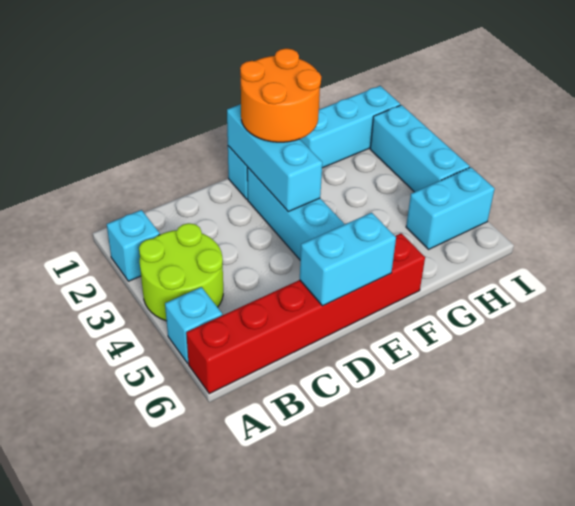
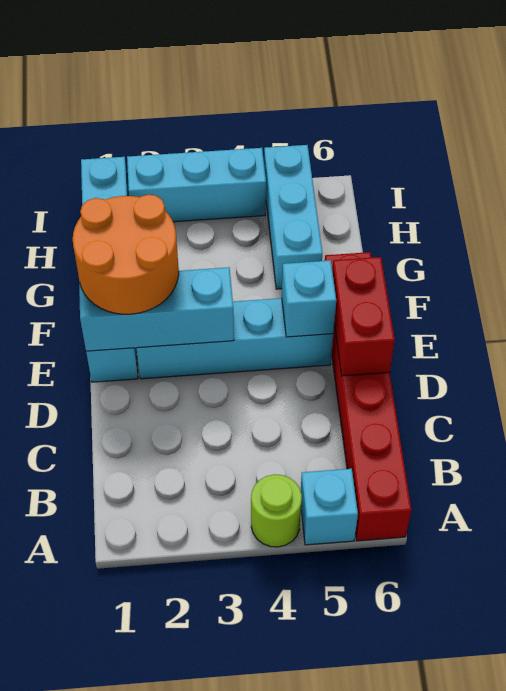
cyan 1x1 brick [107,210,160,281] -> cyan 1x1 brick moved to [282,260,336,337]
lime 2x2 round brick [139,223,223,321] -> lime 1x1 round brick [251,474,302,547]
cyan 1x2 brick [300,213,396,306] -> red 1x2 brick [332,257,395,376]
cyan 1x2 brick [406,167,495,249] -> cyan 1x3 brick [264,145,322,289]

